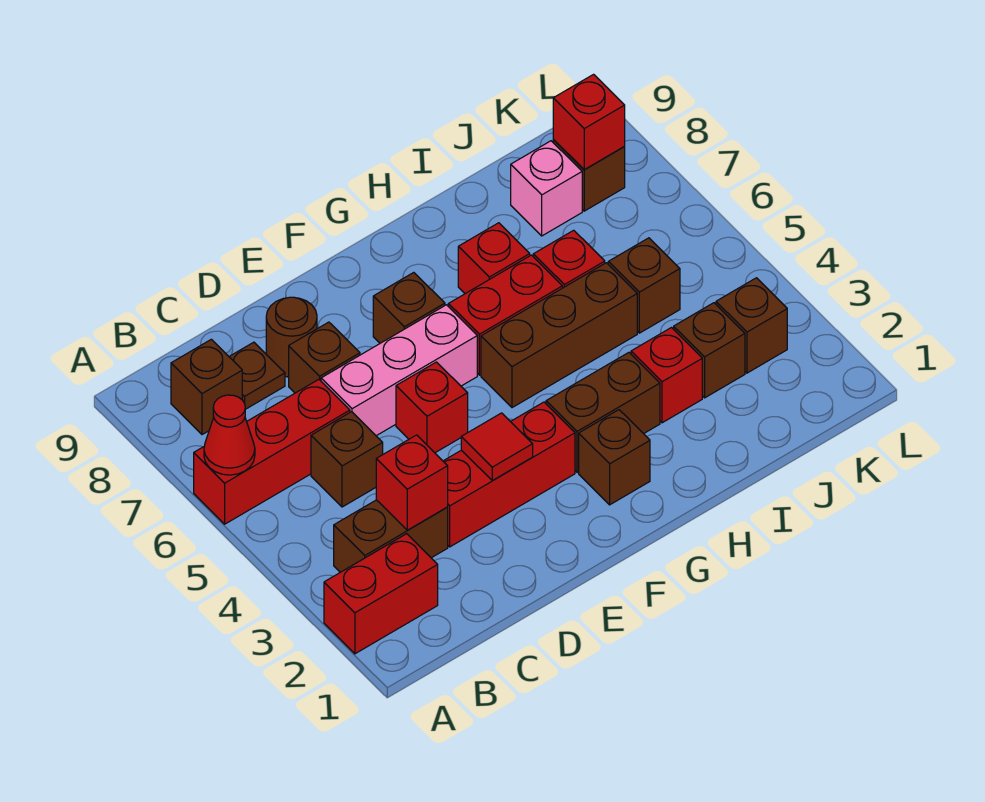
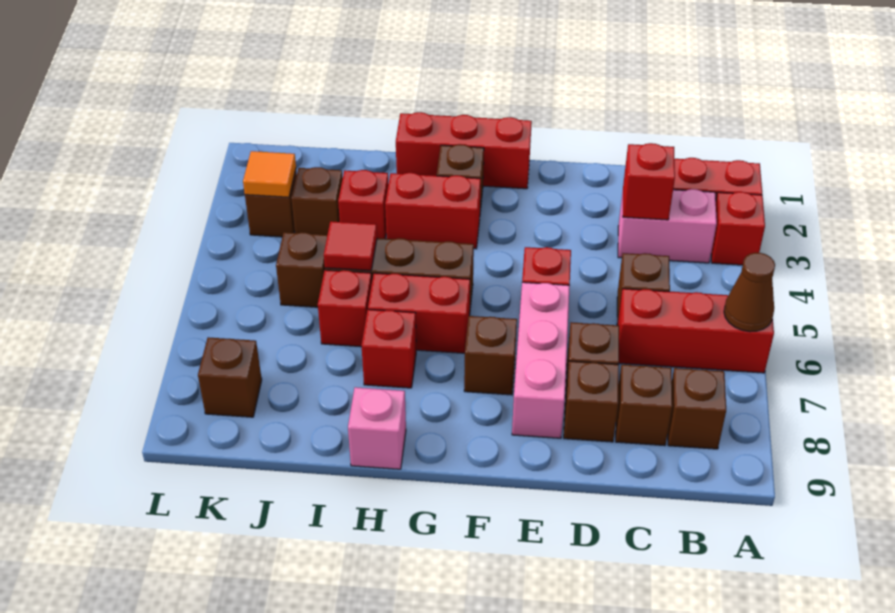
red 1x1 cone [204,395,255,475] -> brown 1x1 cone [724,253,775,332]
brown 1x2 brick [334,500,448,572] -> pink 1x2 brick [618,189,717,263]
brown 1x1 plate [229,342,285,409] -> brown 1x1 brick [616,365,672,446]
red 1x3 brick [443,402,575,547] -> red 1x3 brick moved to [396,112,532,189]
pink 1x3 brick [321,305,477,436] -> pink 1x3 brick turned to [512,282,570,438]
brown 1x1 round brick [266,297,317,377] -> brown 1x1 brick [564,361,619,442]
red 1x1 tile [461,413,533,481] -> red 1x1 tile moved to [324,221,377,271]
brown 1x2 brick [546,353,660,472] -> red 1x2 brick [385,173,481,249]
pink 1x1 brick [511,141,582,236] -> pink 1x1 brick moved to [348,387,406,469]
none -> orange 1x1 tile [243,151,296,197]
red 1x1 brick [553,74,625,169] -> red 1x1 brick moved to [711,192,765,265]

